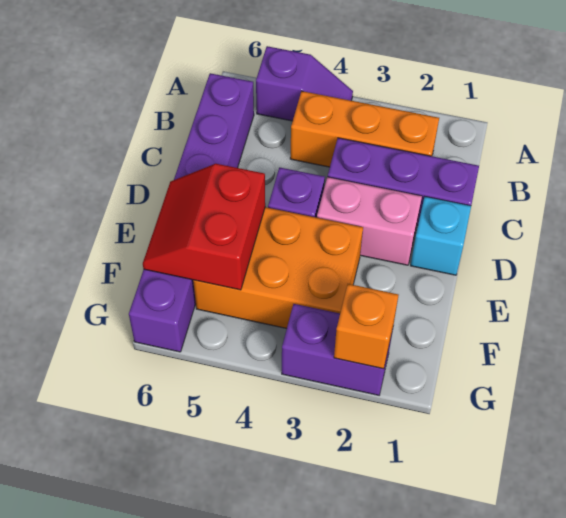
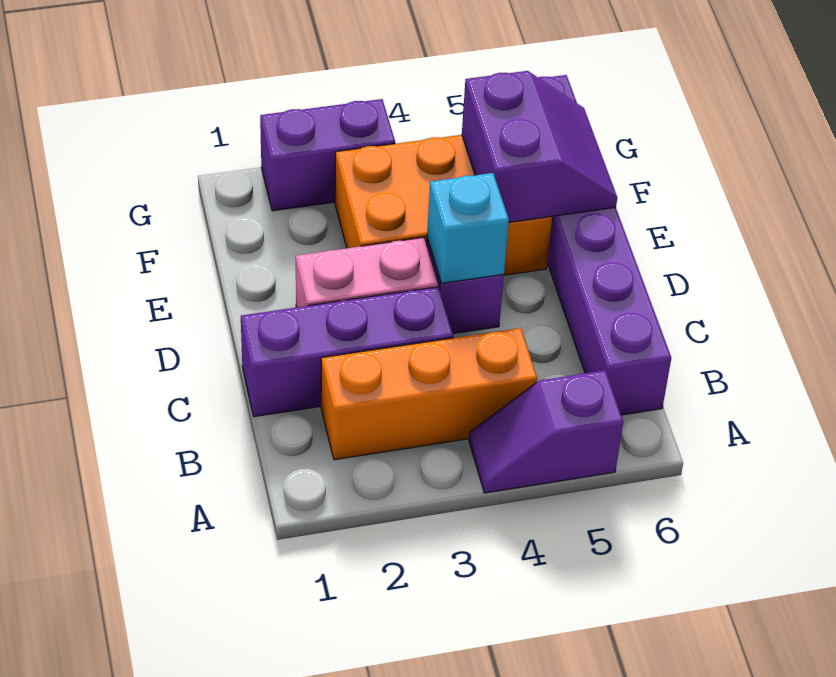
cyan 1x1 brick [411,197,471,275] -> cyan 1x1 brick moved to [427,173,509,283]
red 2x2 slope [143,164,265,290] -> purple 2x2 slope [462,71,617,222]
orange 1x1 brick [334,284,398,369] -> none

